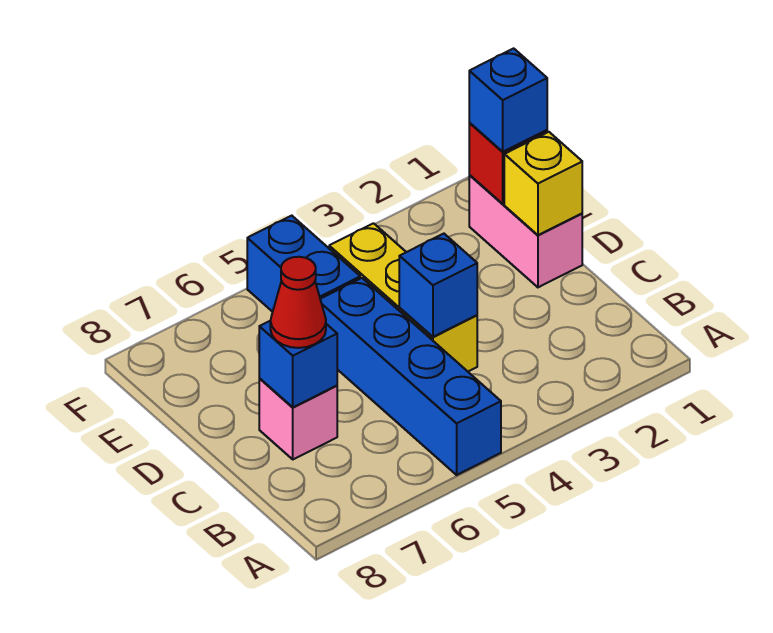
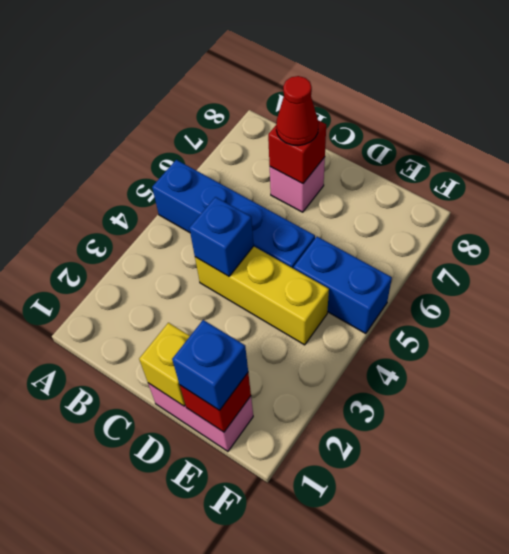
blue 1x1 brick [259,321,337,407] -> red 1x1 brick [268,120,326,184]

